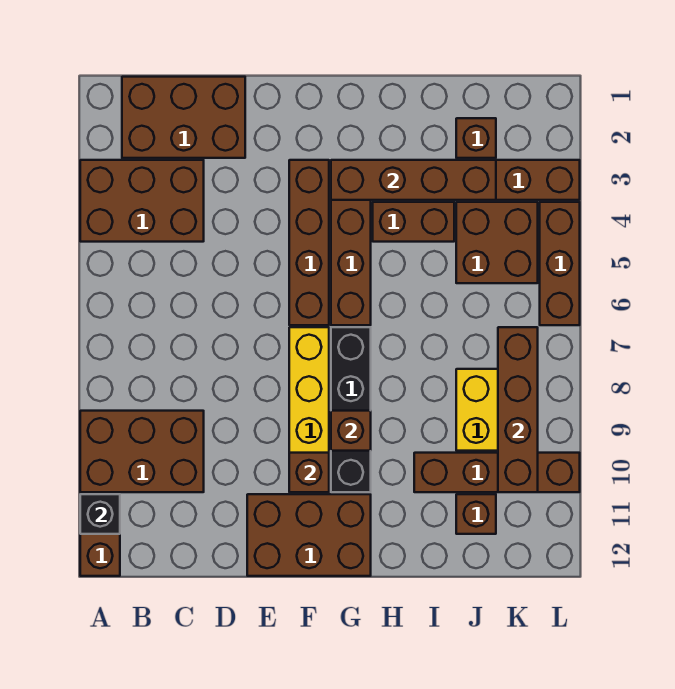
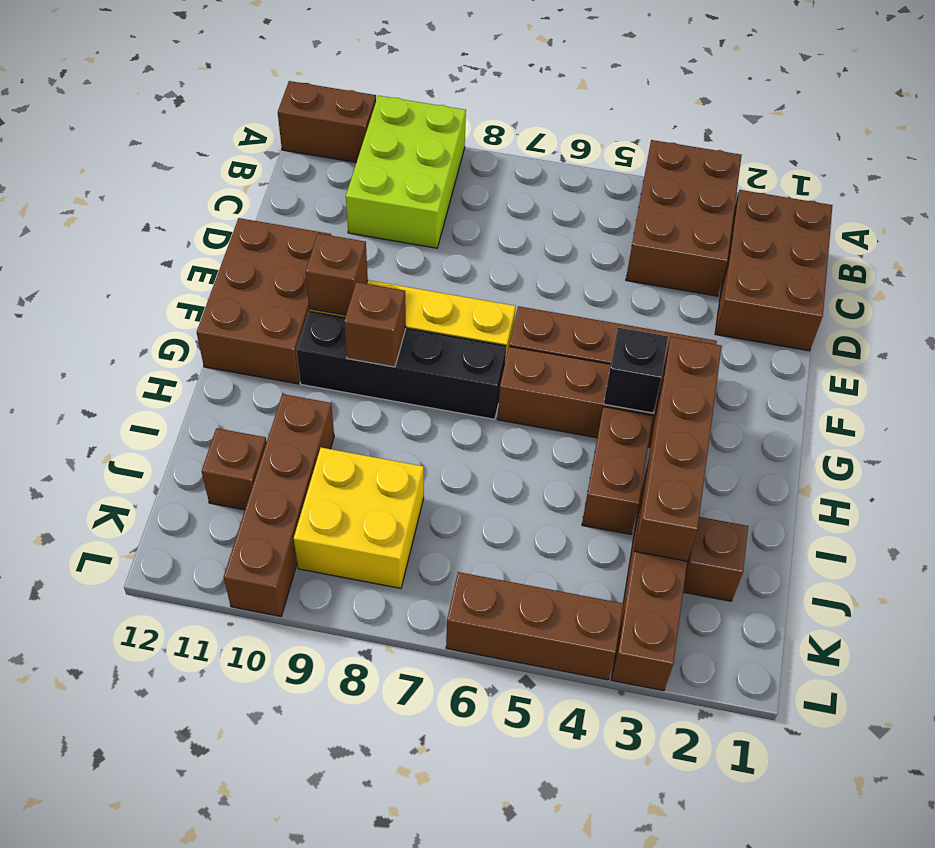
brown 2x3 brick [80,411,204,492] -> lime 2x3 brick [346,96,466,248]
black 1x1 brick [80,494,120,534] -> black 1x1 brick moved to [604,328,668,413]
brown 2x2 brick [456,202,538,283] -> none
brown 1x4 brick [498,327,538,492] -> none

